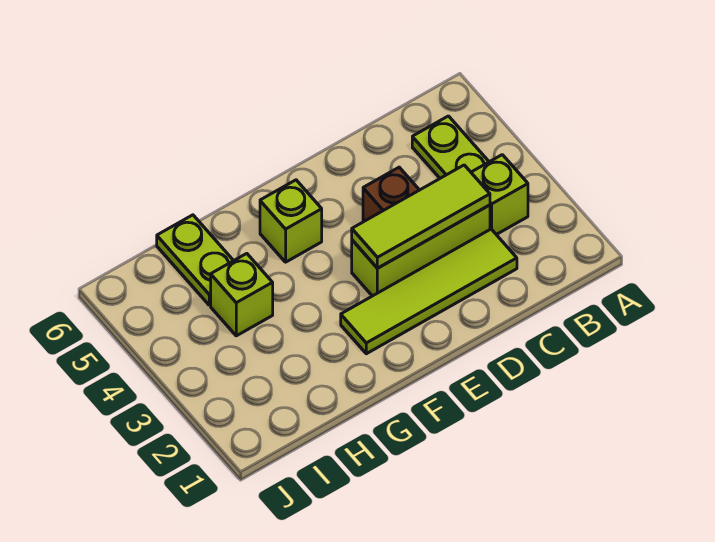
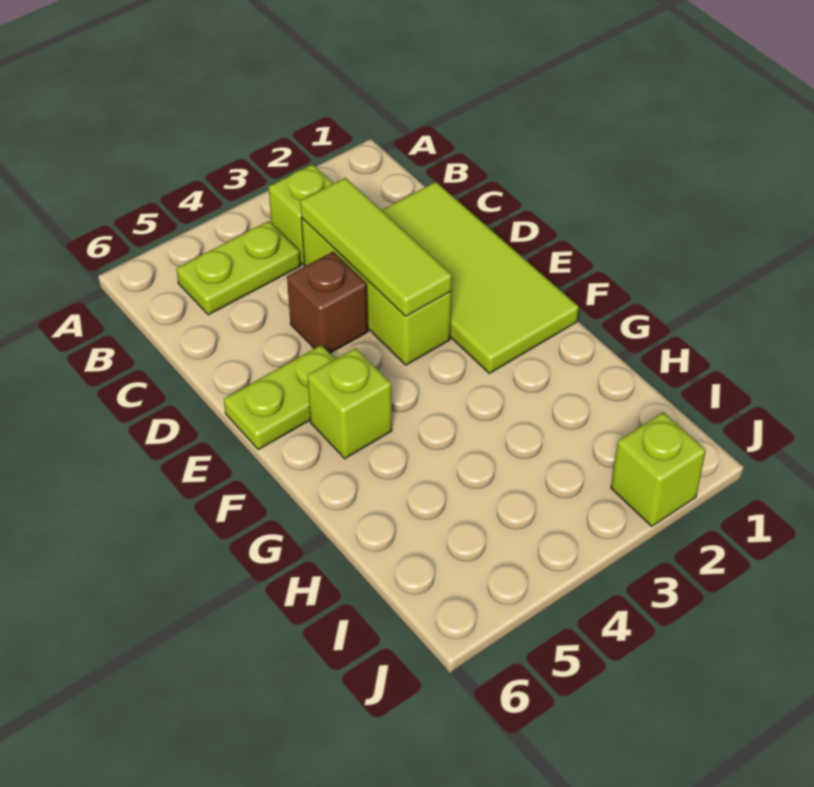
lime 1x4 tile [341,229,517,354] -> lime 2x4 tile [382,182,579,373]
lime 1x1 brick [211,254,273,336] -> lime 1x1 brick moved to [611,412,706,526]
lime 1x2 plate [157,215,233,305] -> lime 1x2 plate moved to [224,345,335,450]

